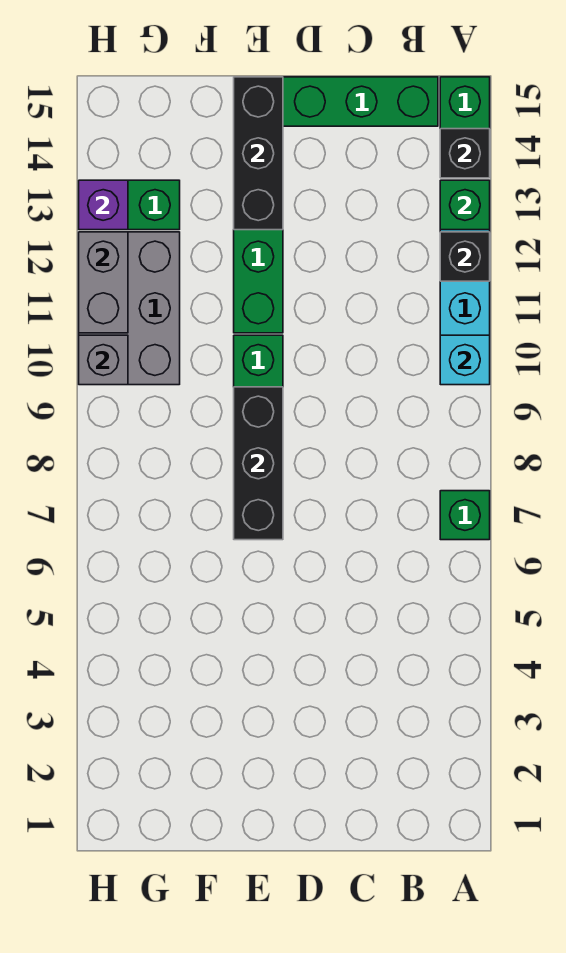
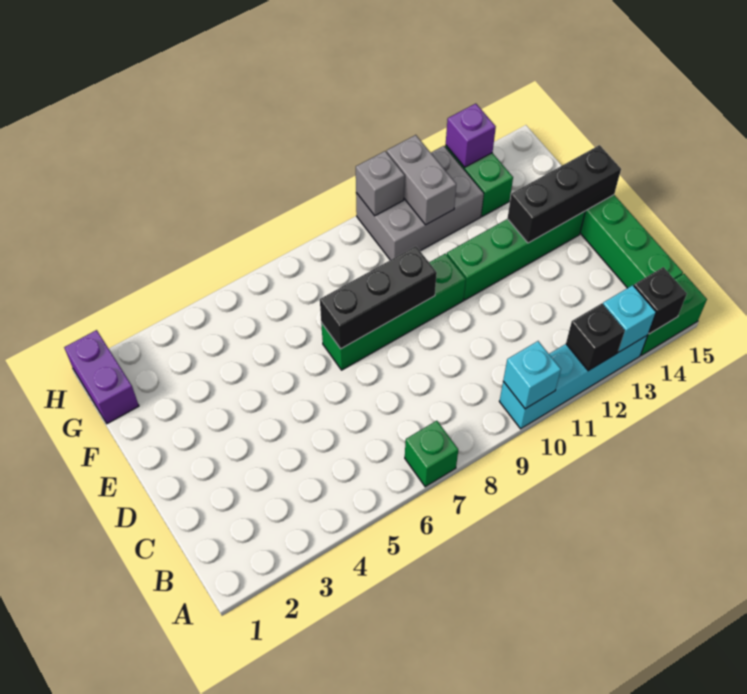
green 1x1 brick [440,180,490,230] -> cyan 1x1 brick [603,285,656,352]
none -> purple 1x2 brick [64,330,139,424]
grey 1x2 brick [79,232,128,333] -> grey 1x2 brick turned to [387,135,456,225]

